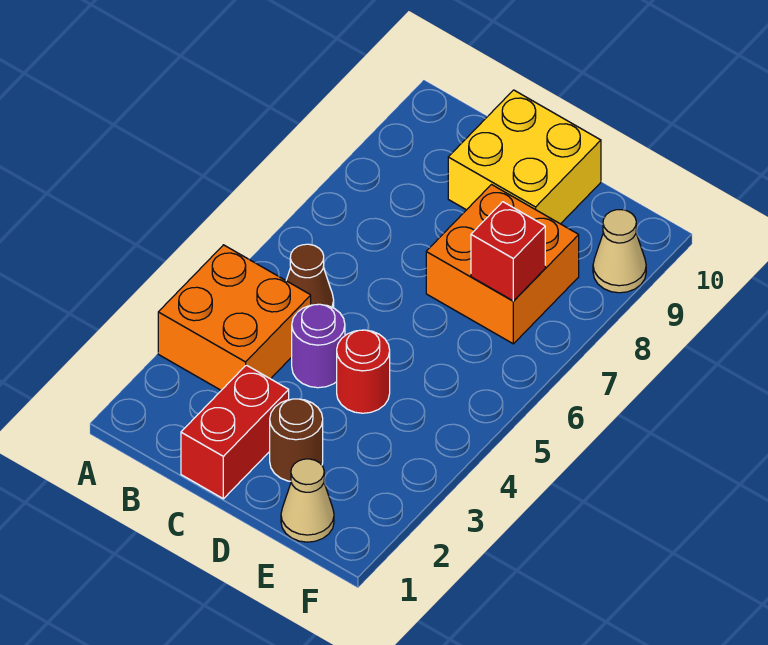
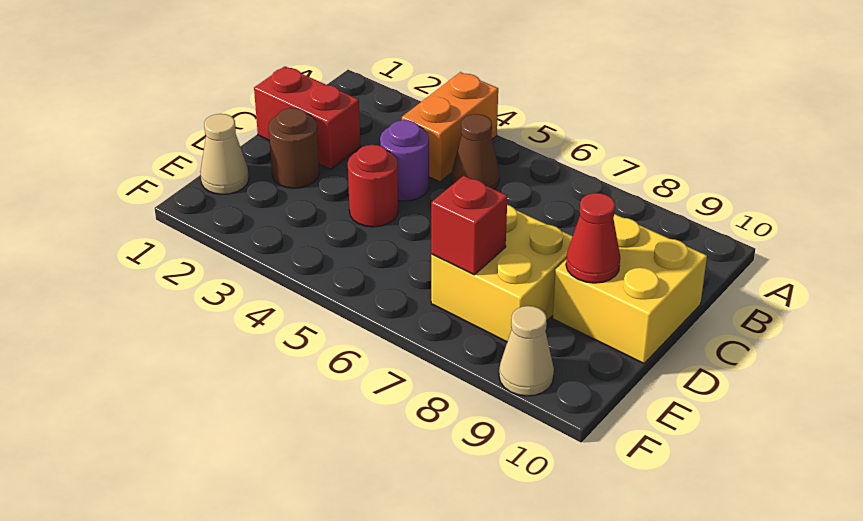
orange 2x2 brick [158,245,311,390] -> orange 1x2 brick [402,72,498,182]
orange 2x2 brick [426,185,579,344] -> yellow 2x2 brick [431,205,573,342]
none -> red 1x1 cone [566,193,620,283]

